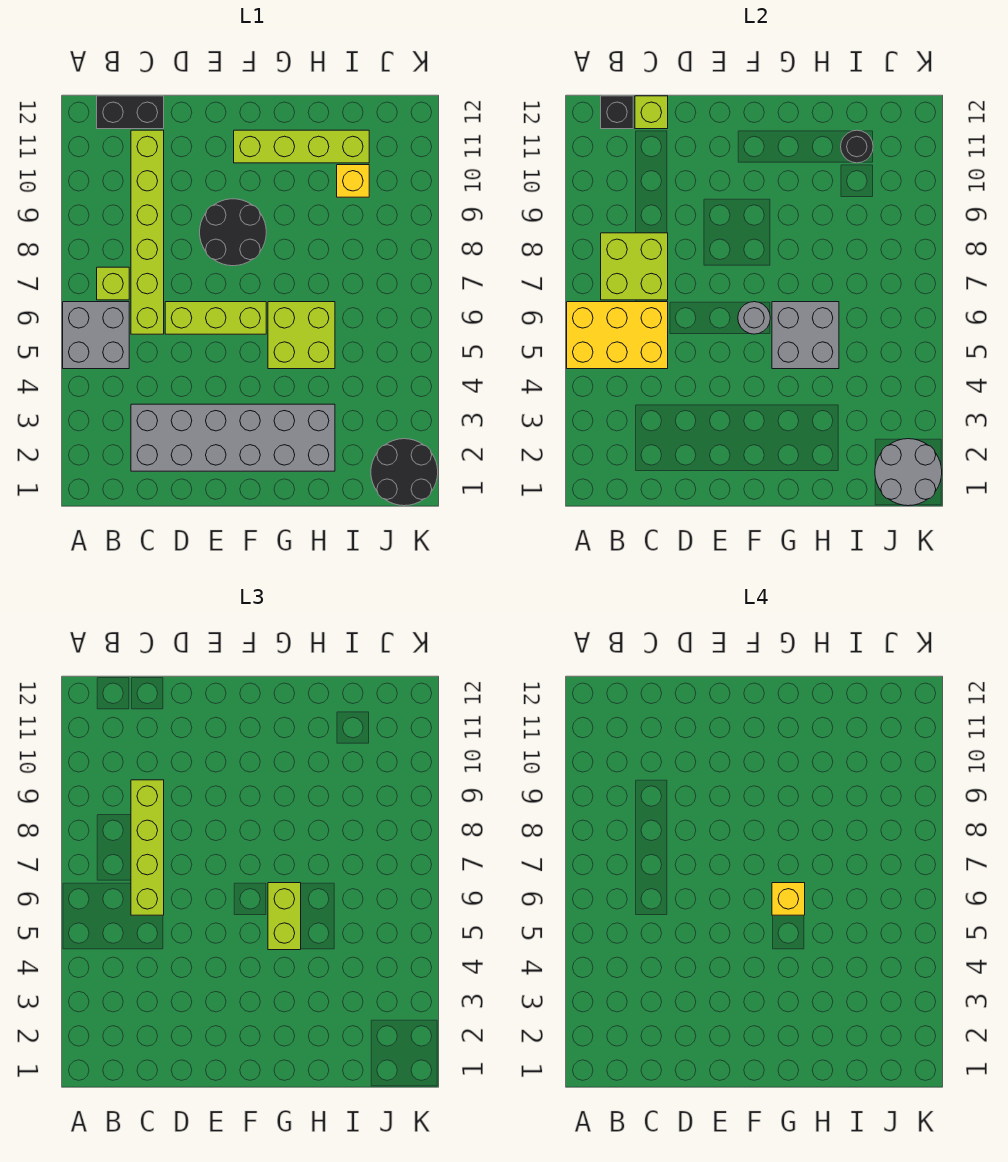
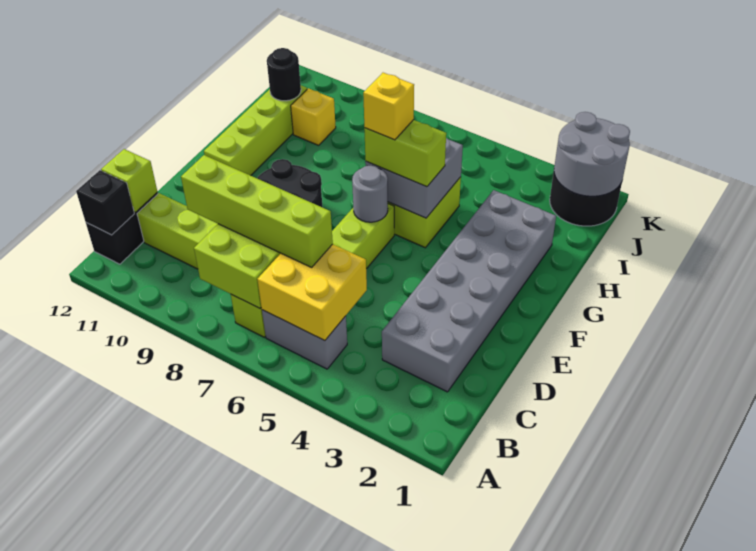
grey 2x2 brick [63,302,129,369] -> grey 1x2 brick [262,310,347,369]
yellow 2x3 brick [567,302,668,369] -> yellow 2x2 brick [257,244,367,341]

